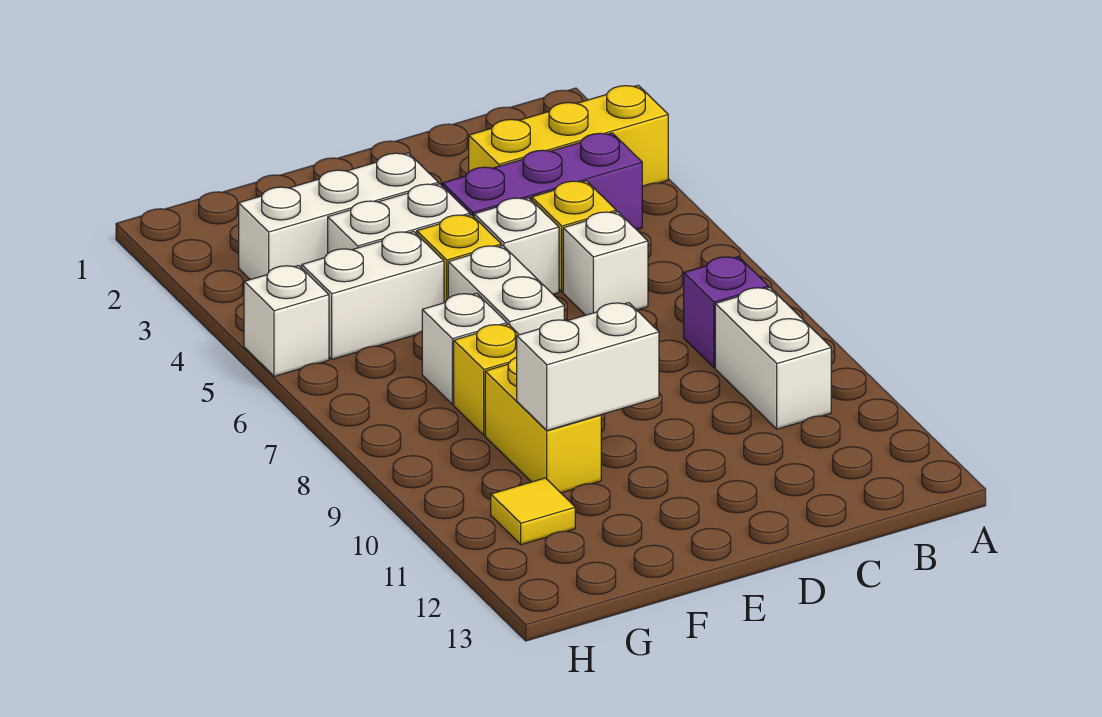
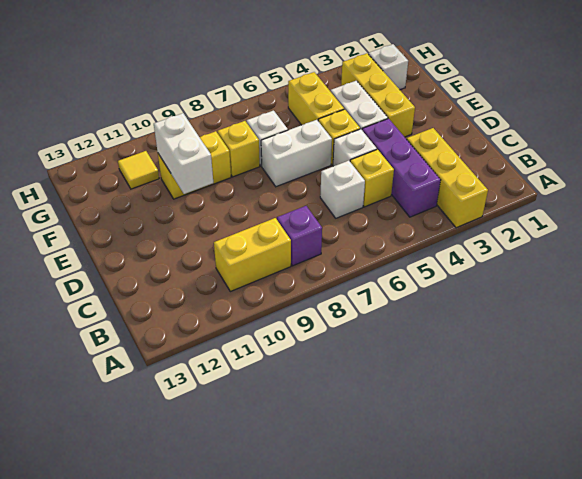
white 1x2 brick [715,287,831,429] -> yellow 1x2 brick [214,218,291,292]
white 1x3 brick [239,153,438,280] -> yellow 1x3 brick [341,53,415,137]
white 1x2 brick [302,232,444,359] -> yellow 1x2 brick [288,72,344,125]
white 1x1 brick [244,265,329,376] -> white 1x1 brick moved to [369,44,408,90]

